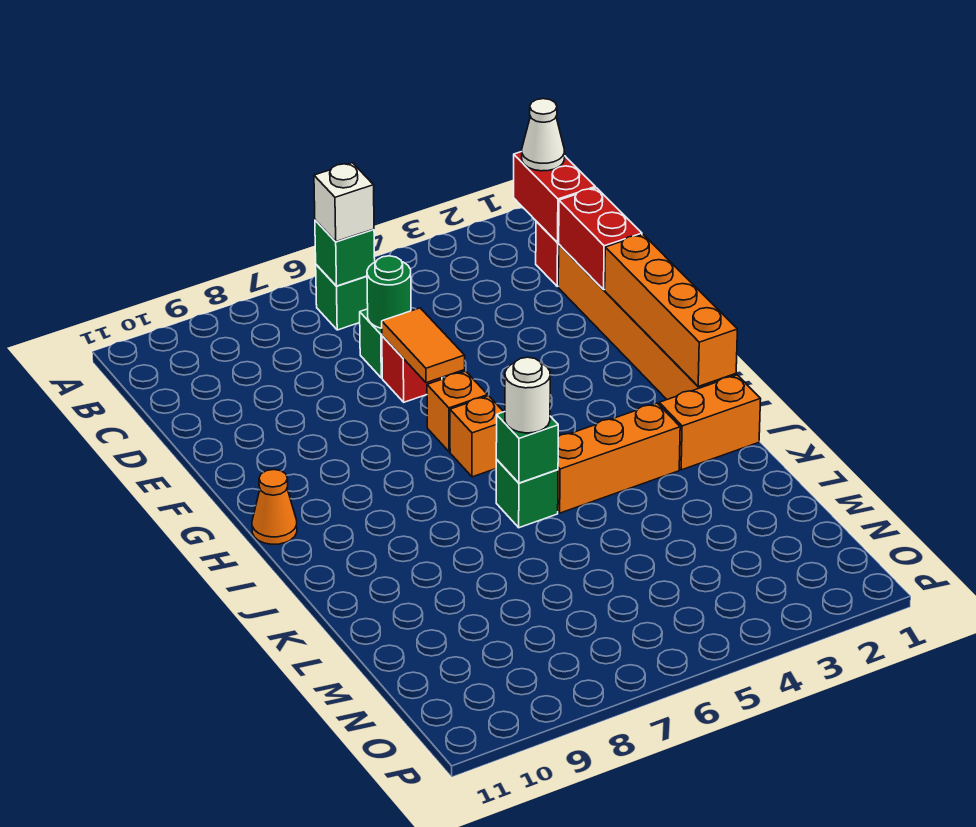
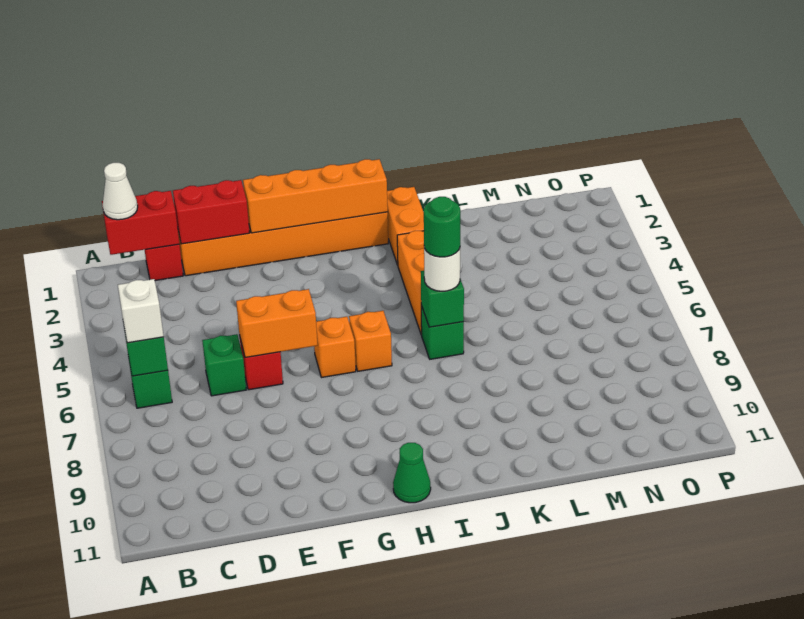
green 1x1 round brick [367,256,411,328] -> green 1x1 round brick moved to [424,197,460,257]
orange 1x2 tile [382,308,465,383] -> orange 1x2 brick [236,289,318,358]
orange 1x1 cone [252,470,297,544] -> green 1x1 cone [393,443,431,503]

